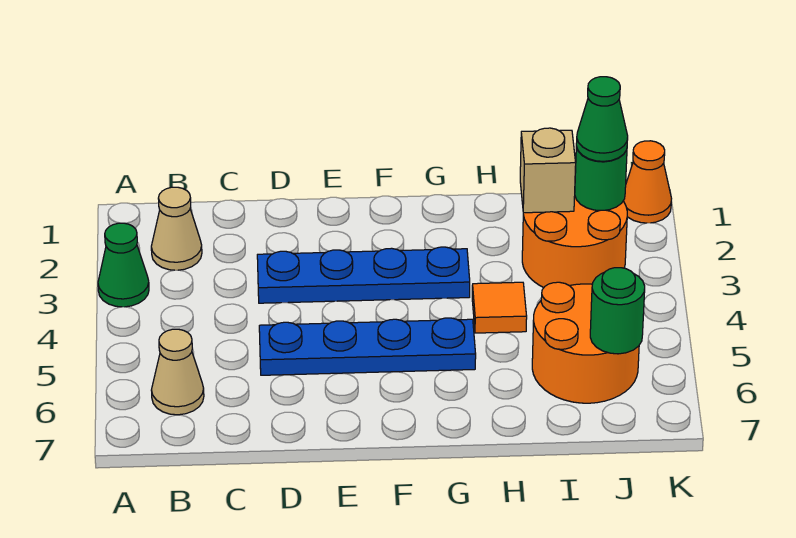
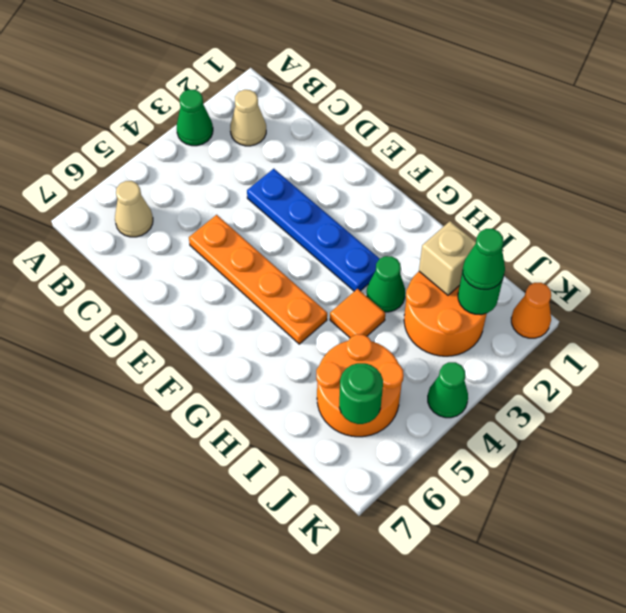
blue 1x4 plate [259,318,476,375] -> orange 1x4 plate [189,215,327,344]
none -> green 1x1 cone [367,256,405,312]
none -> green 1x1 cone [428,362,468,418]

